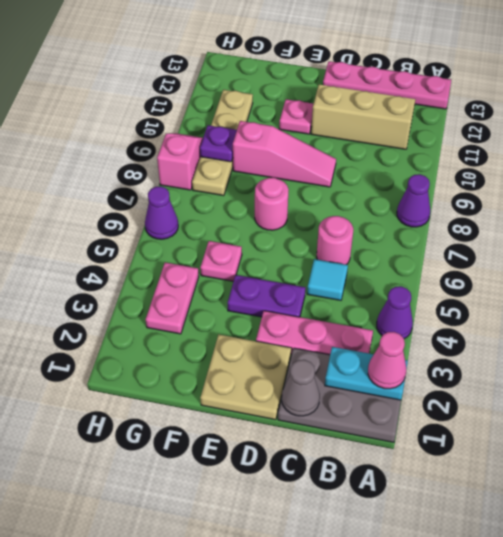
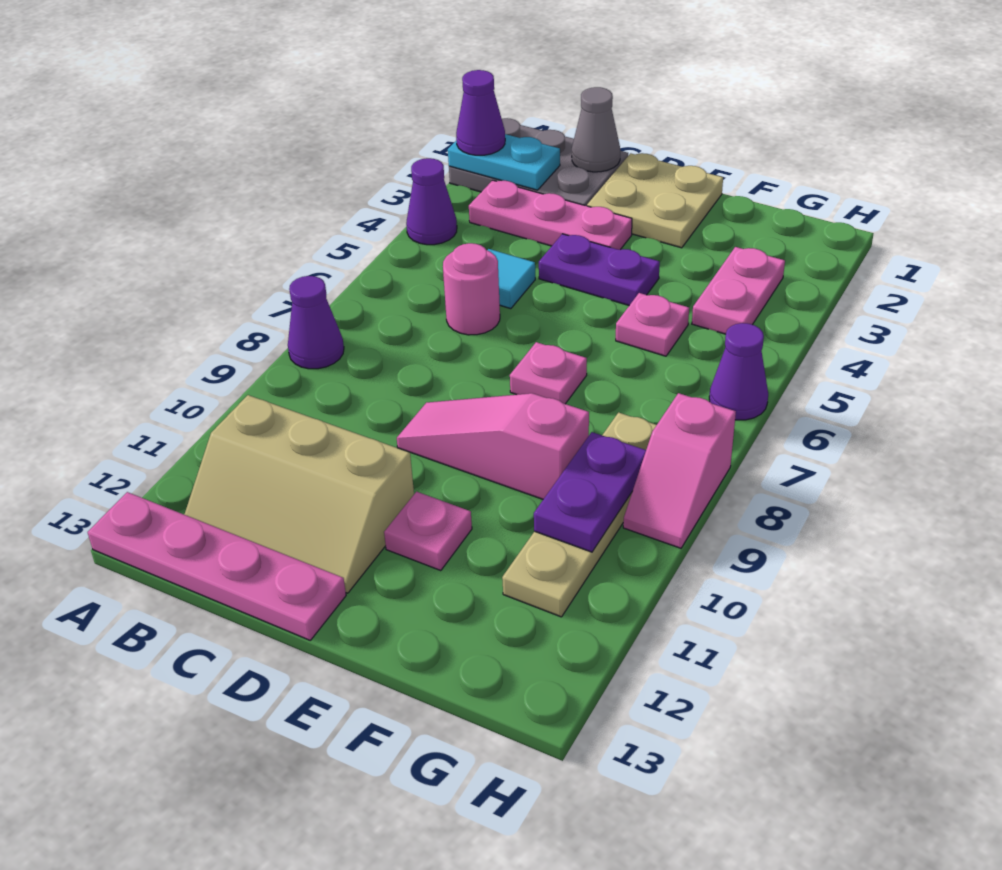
pink 1x1 cone [368,332,406,389] -> purple 1x1 cone [456,70,505,155]
pink 1x1 round brick [255,178,289,230] -> pink 1x1 plate [510,342,587,404]
purple 1x1 plate [200,125,237,162] -> purple 1x2 plate [534,432,646,552]

